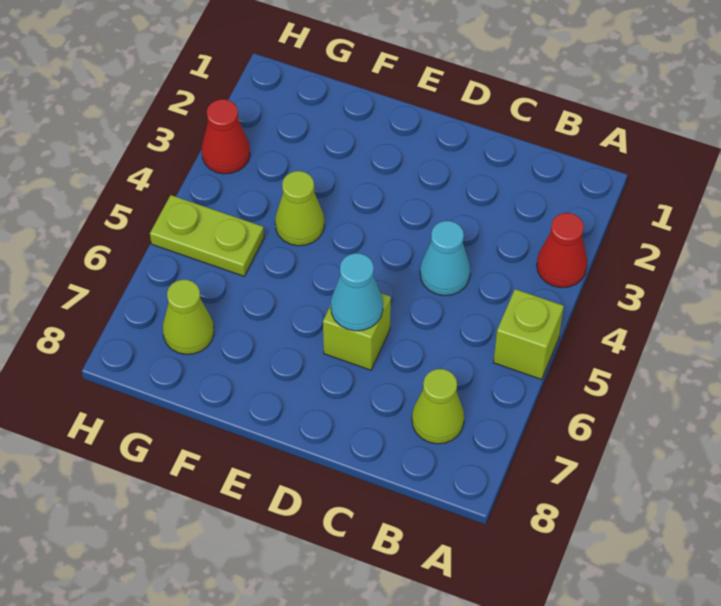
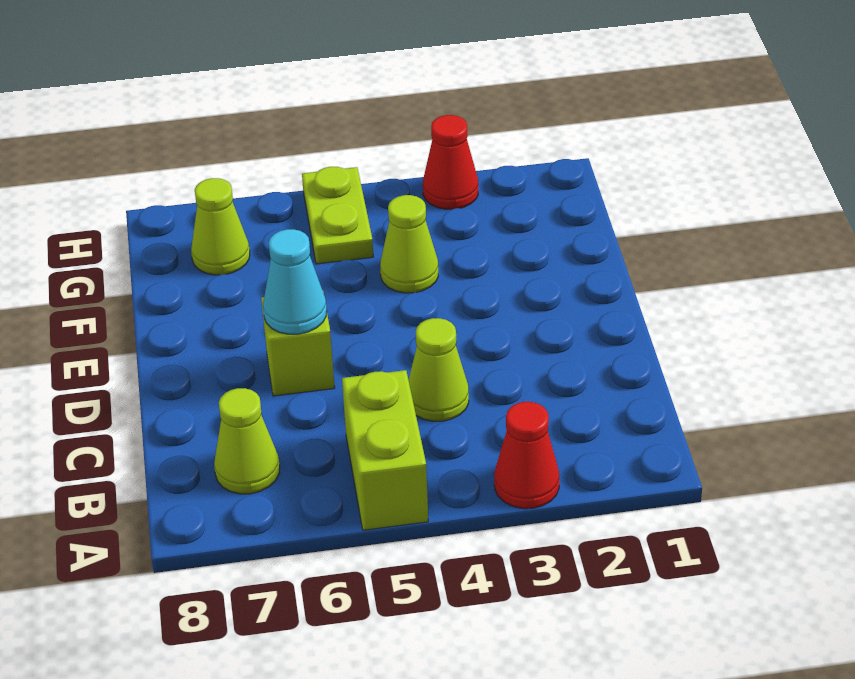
lime 1x1 brick [494,289,564,380] -> lime 1x2 brick [342,370,428,530]
cyan 1x1 cone [420,221,470,296] -> lime 1x1 cone [409,318,469,421]

